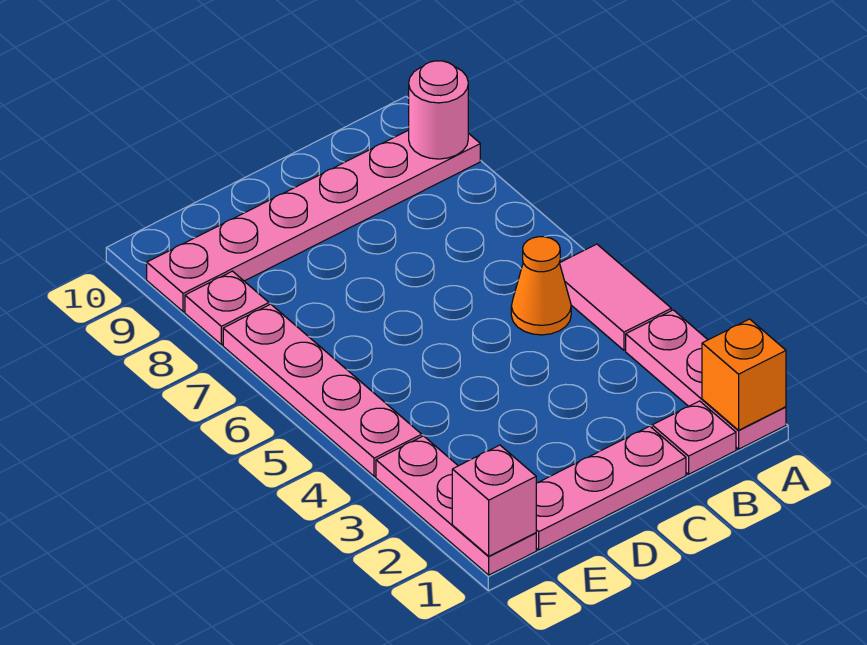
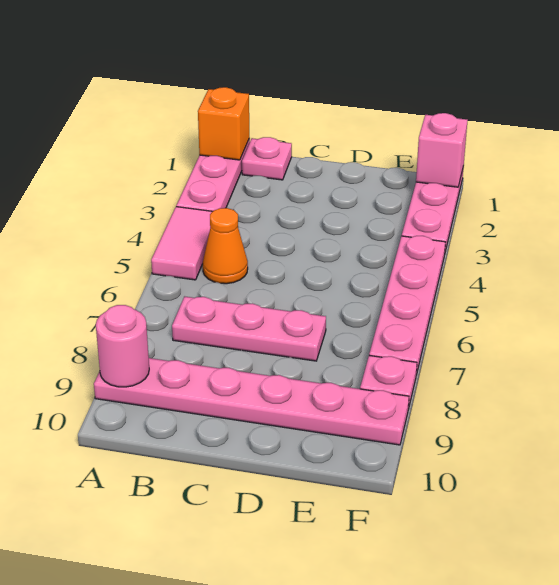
pink 1x3 plate [536,426,686,550] -> pink 1x3 plate moved to [172,296,326,361]

